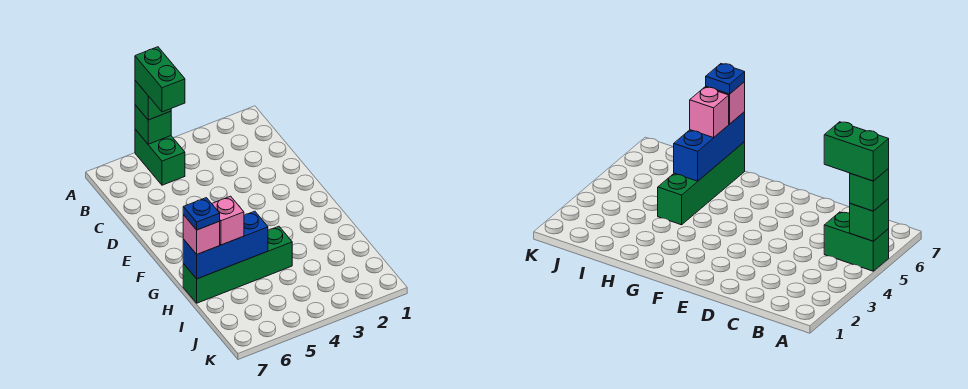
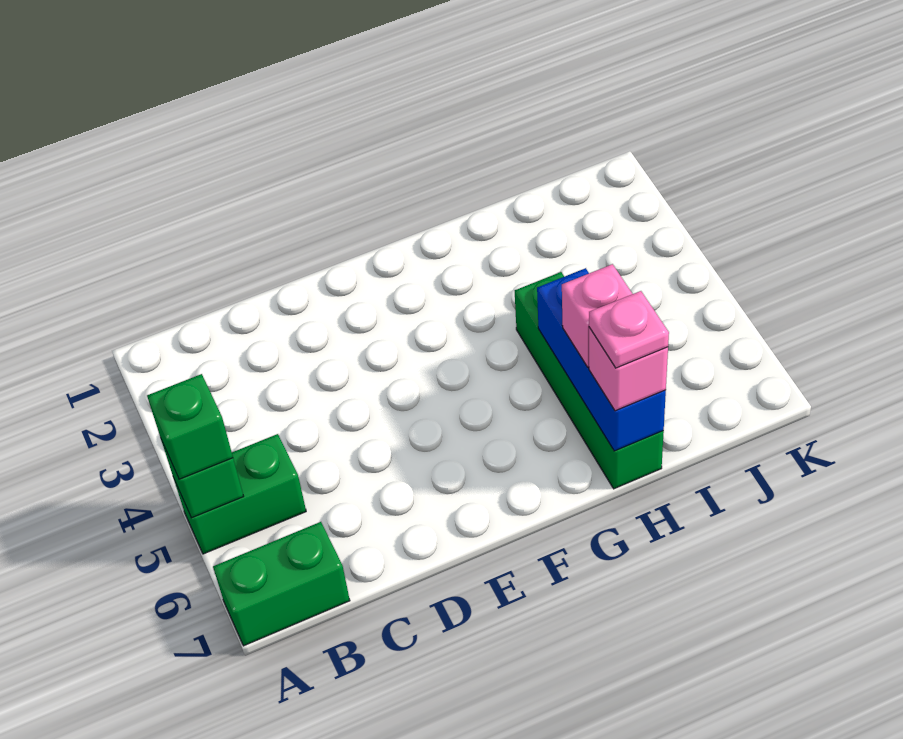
green 1x2 brick [135,47,185,112] -> green 1x2 brick moved to [213,522,350,646]
blue 1x1 plate [183,198,220,230] -> pink 1x1 plate [589,291,669,368]

